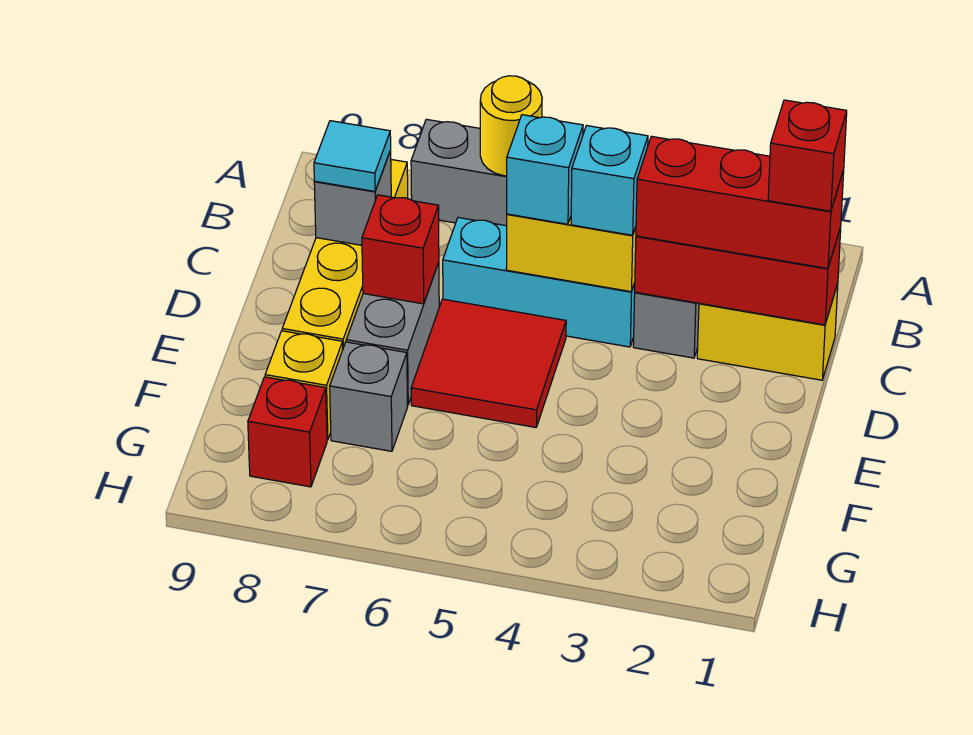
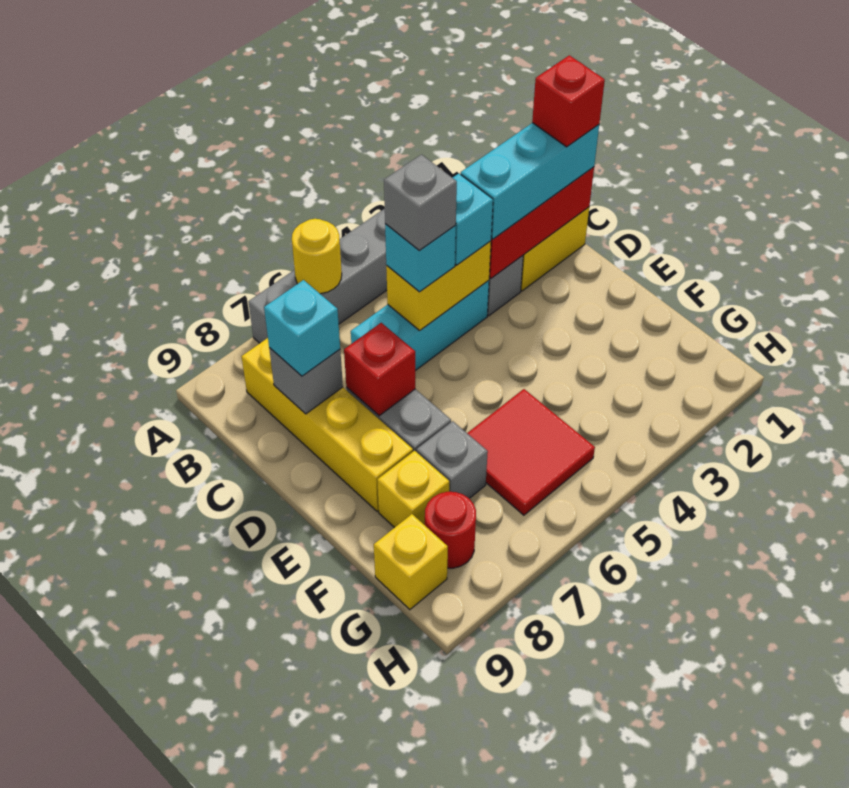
red 1x3 brick [636,136,844,269] -> cyan 1x3 brick [461,123,599,239]
none -> grey 1x1 brick [384,155,457,251]
cyan 1x1 tile [314,121,391,191] -> cyan 1x1 brick [264,280,340,376]
red 2x2 tile [411,299,566,427] -> red 2x2 tile moved to [467,389,595,515]
red 1x1 brick [248,377,327,487] -> red 1x1 round brick [425,492,476,568]
none -> yellow 1x1 brick [374,514,448,610]

